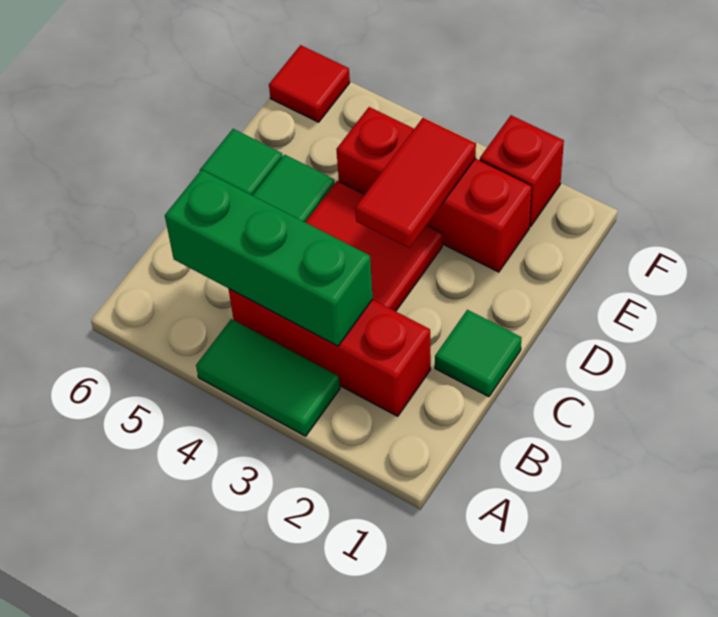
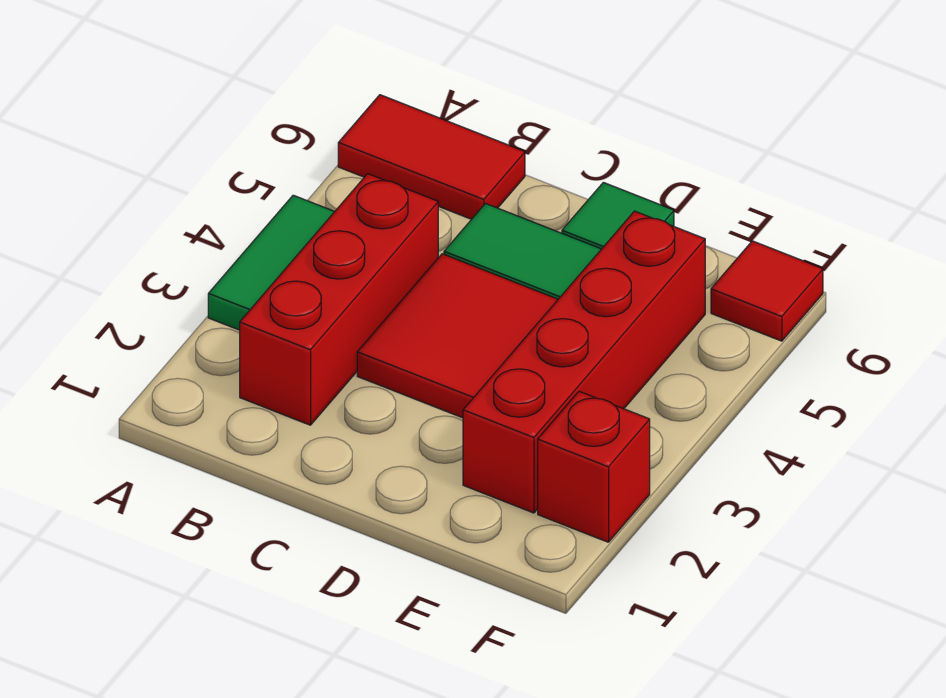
green 1x3 brick [165,170,373,346] -> none
green 1x1 tile [435,310,521,397] -> none
red 1x2 tile [355,118,476,248] -> red 1x2 tile moved to [338,95,525,219]
red 1x3 brick [336,107,532,272] -> red 1x4 brick [463,211,705,513]

